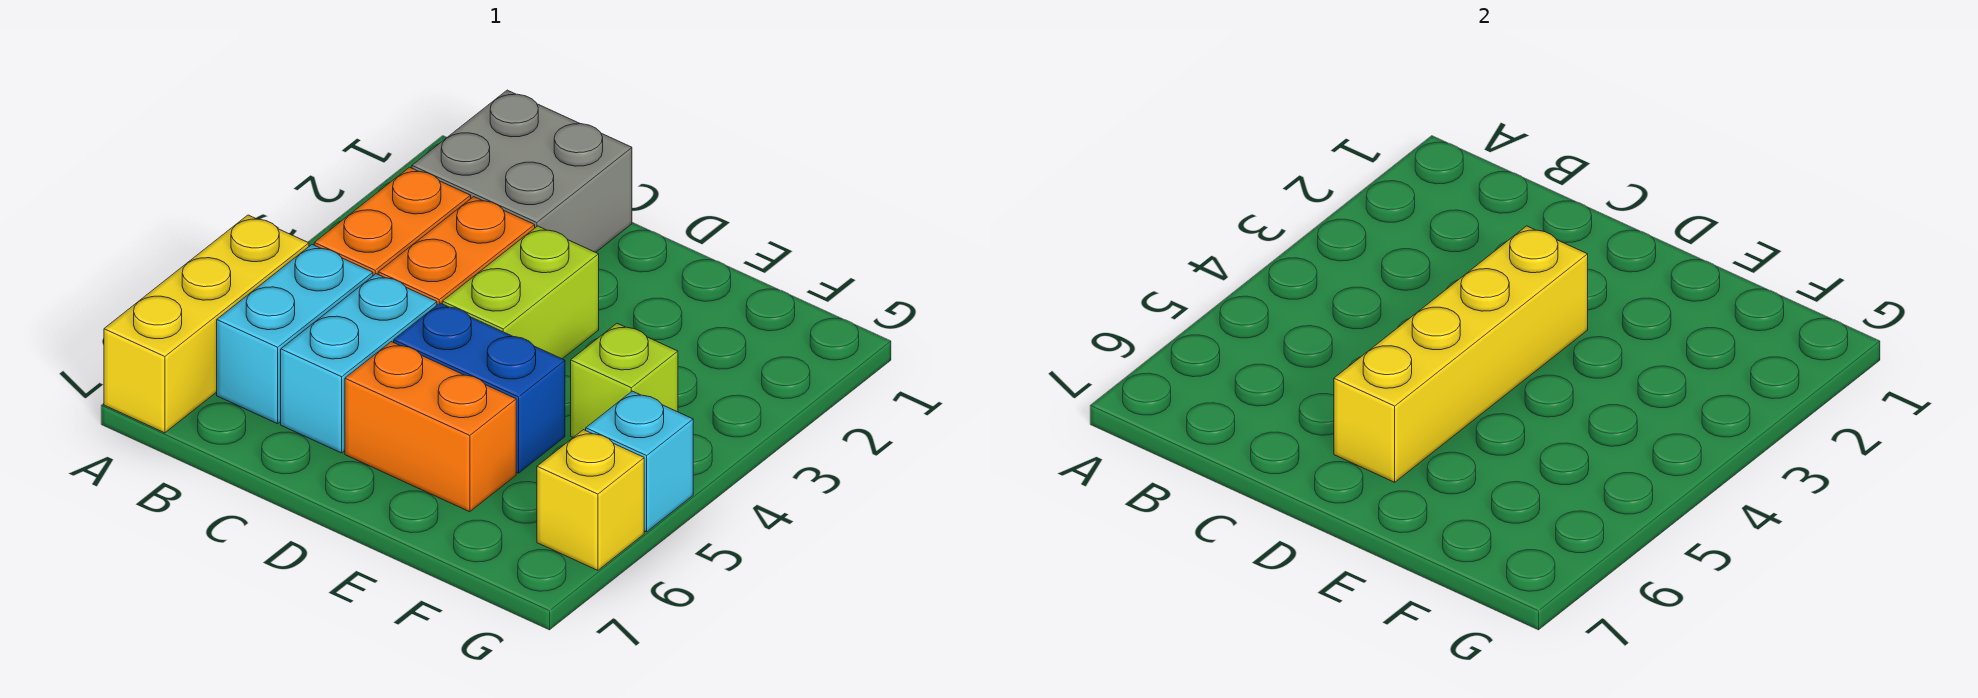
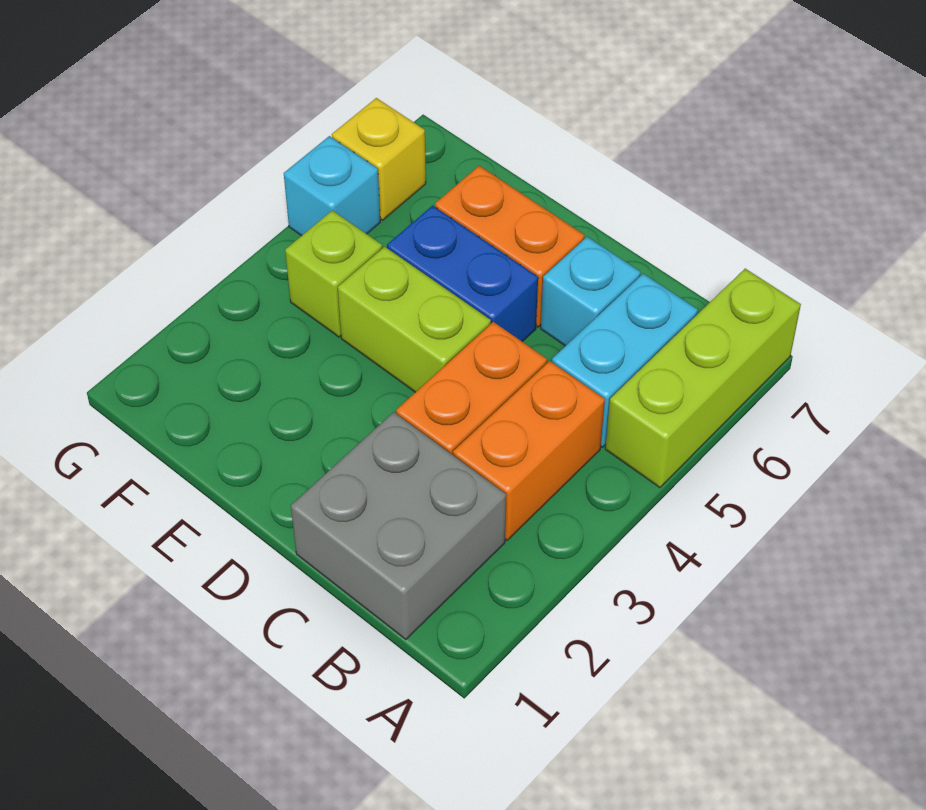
yellow 1x3 brick [104,215,309,433] -> lime 1x3 brick [605,269,801,488]
cyan 1x2 brick [281,274,437,453] -> cyan 1x1 brick [541,237,640,346]
lime 1x2 brick [442,226,599,359] -> lime 1x2 brick turned to [338,247,491,392]
yellow 1x4 brick [1334,226,1588,482] -> none

